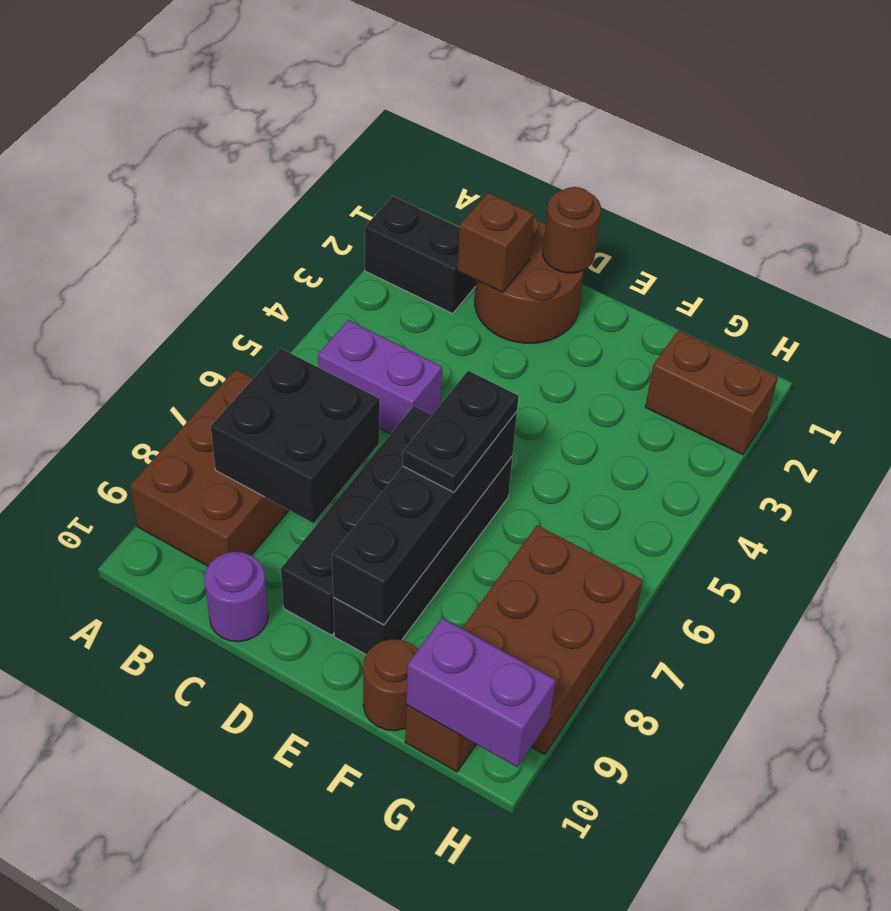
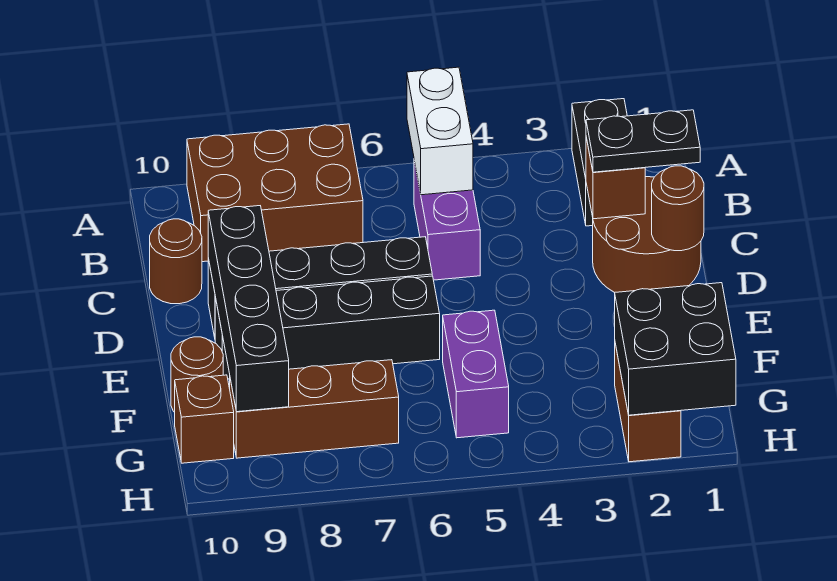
none -> white 1x2 brick [407,67,473,195]
black 2x2 brick [211,348,380,523] -> black 2x2 brick moved to [615,283,736,415]
purple 1x1 round brick [204,552,268,642] -> brown 1x1 round brick [150,219,202,304]
black 1x4 brick [332,412,517,625] -> black 1x4 brick turned to [208,206,289,412]
black 1x2 plate [403,371,519,492] -> black 1x2 plate moved to [586,110,700,172]
brown 2x3 brick [462,525,643,754] -> brown 1x3 brick [230,360,399,458]
purple 1x2 brick [406,618,556,767] -> purple 1x2 brick moved to [443,310,509,438]

